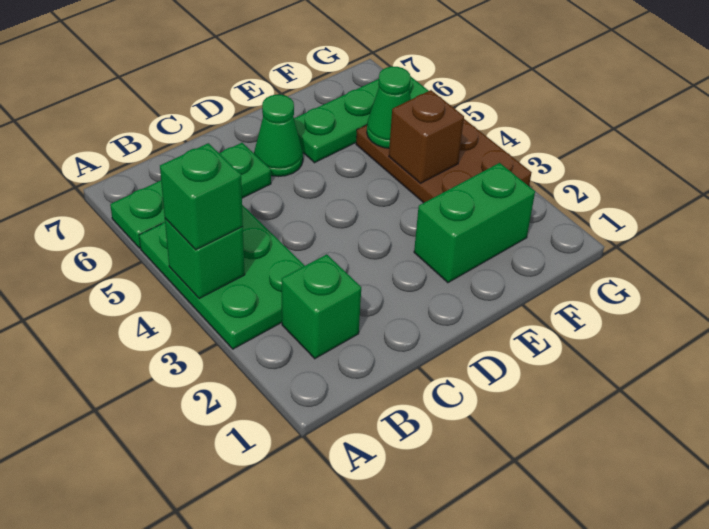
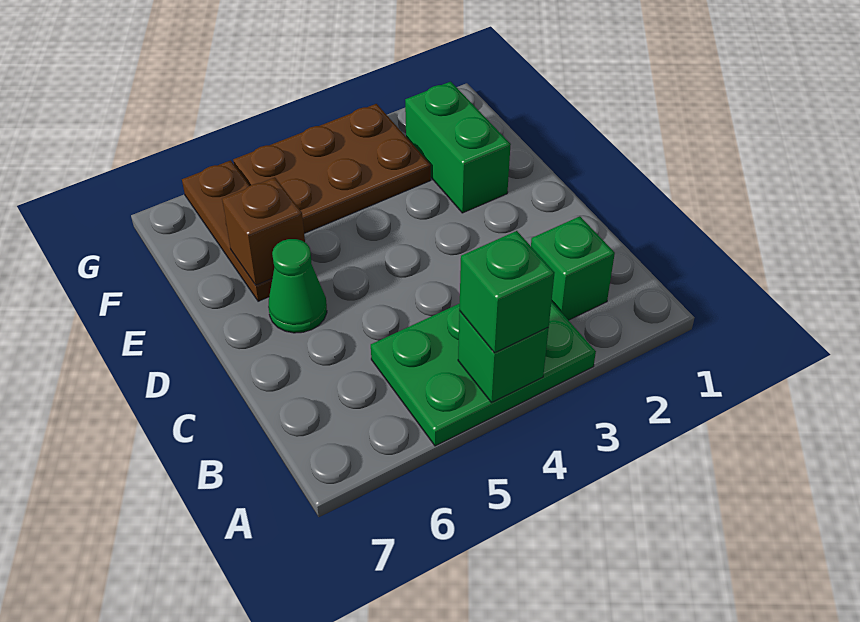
green 1x3 plate [110,143,271,248] -> none
green 1x3 plate [294,77,429,163] -> brown 1x3 plate [182,160,272,301]
brown 1x1 brick [389,90,464,183] -> brown 1x1 brick moved to [222,177,305,285]
green 1x1 cone [367,66,411,148] -> none

